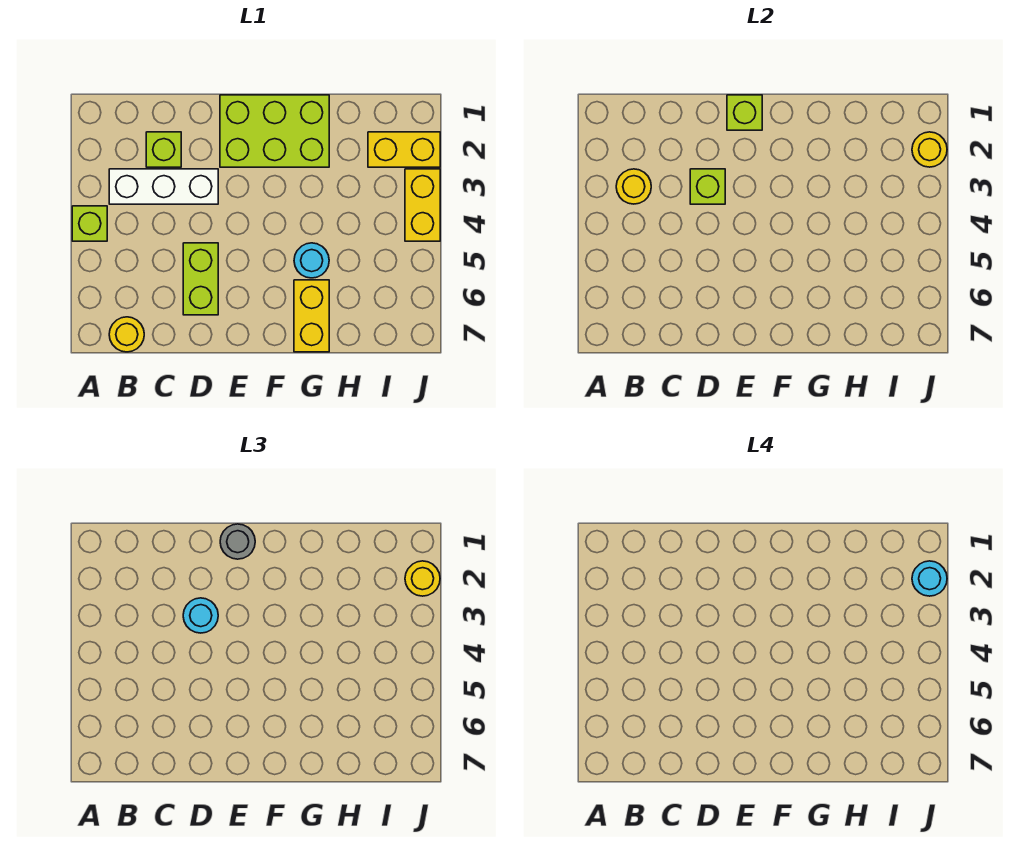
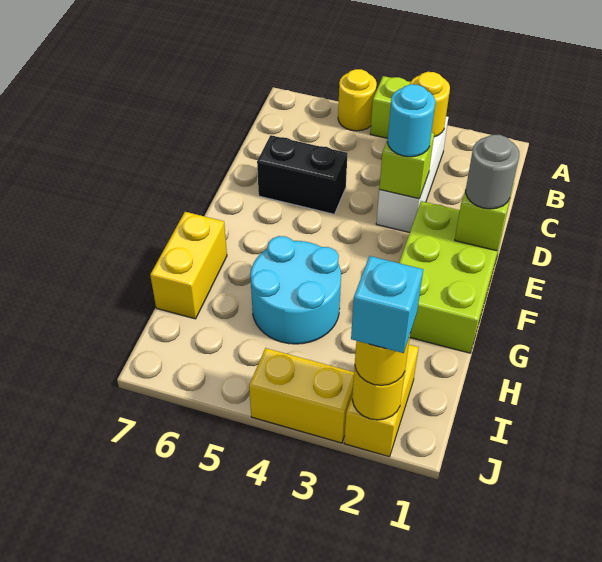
yellow 1x1 round brick [109,317,144,352] -> yellow 1x1 round brick moved to [338,69,377,131]
lime 1x1 brick [146,132,181,167] -> none
lime 1x2 brick [183,243,218,315] -> black 1x2 brick [257,135,348,214]
cyan 1x1 round brick [294,243,329,278] -> cyan 2x2 round brick [250,236,341,344]
yellow 1x2 brick [294,280,329,352] -> yellow 1x2 brick turned to [150,212,227,319]
cyan 1x1 round brick [912,561,947,596] -> cyan 1x1 brick [351,256,423,353]

